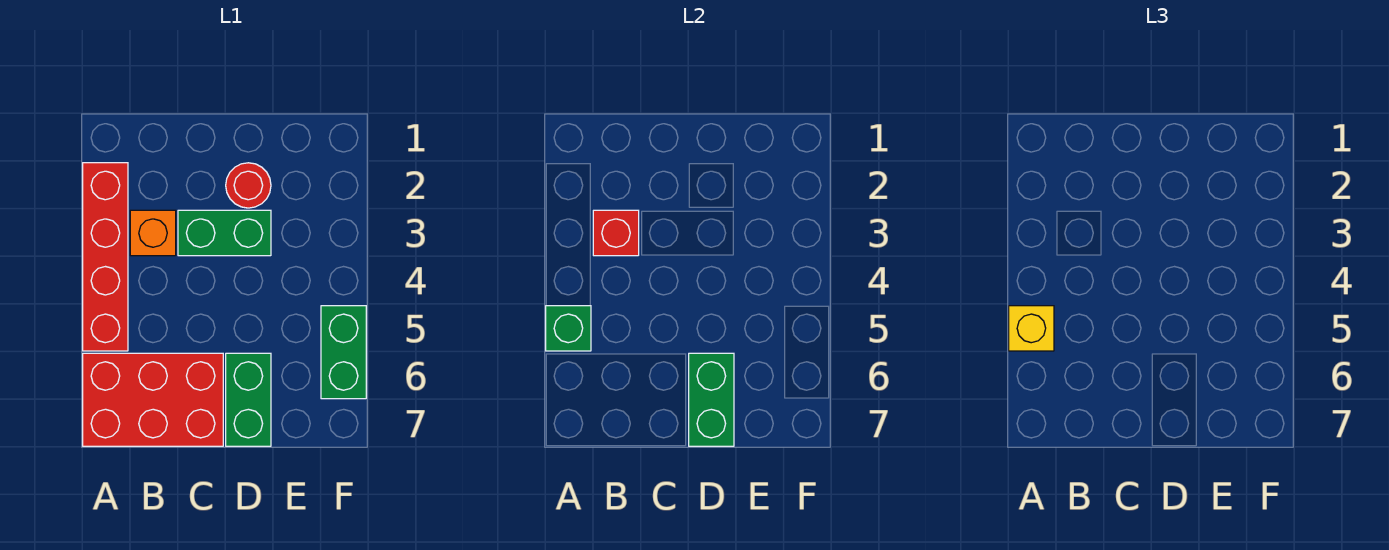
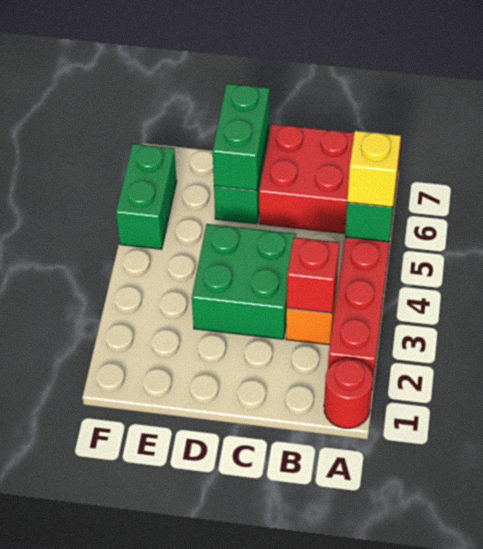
green 1x2 brick [178,210,271,256] -> green 2x2 brick [192,224,296,339]
red 1x1 round brick [226,163,271,208] -> red 1x1 round brick moved to [324,359,373,428]

